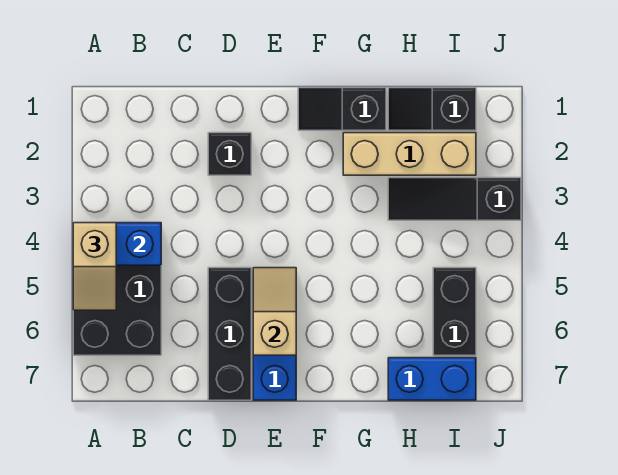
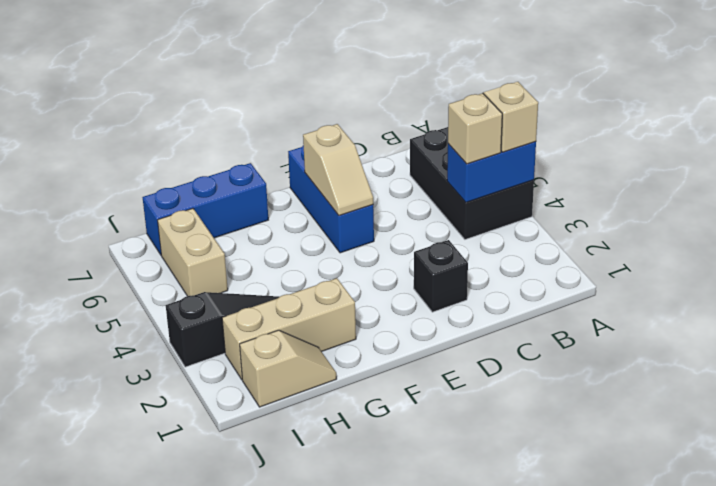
none -> tan 1x1 brick [448,93,502,164]
black 1x3 brick [208,268,251,400] -> none
black 1x2 slope [298,88,386,130] -> none
black 1x2 slope [388,88,476,130] -> tan 1x2 slope [240,330,336,407]
blue 1x2 brick [388,358,476,400] -> blue 1x3 brick [143,163,268,255]
black 1x2 brick [433,268,476,355] -> tan 1x2 brick [158,208,228,296]

